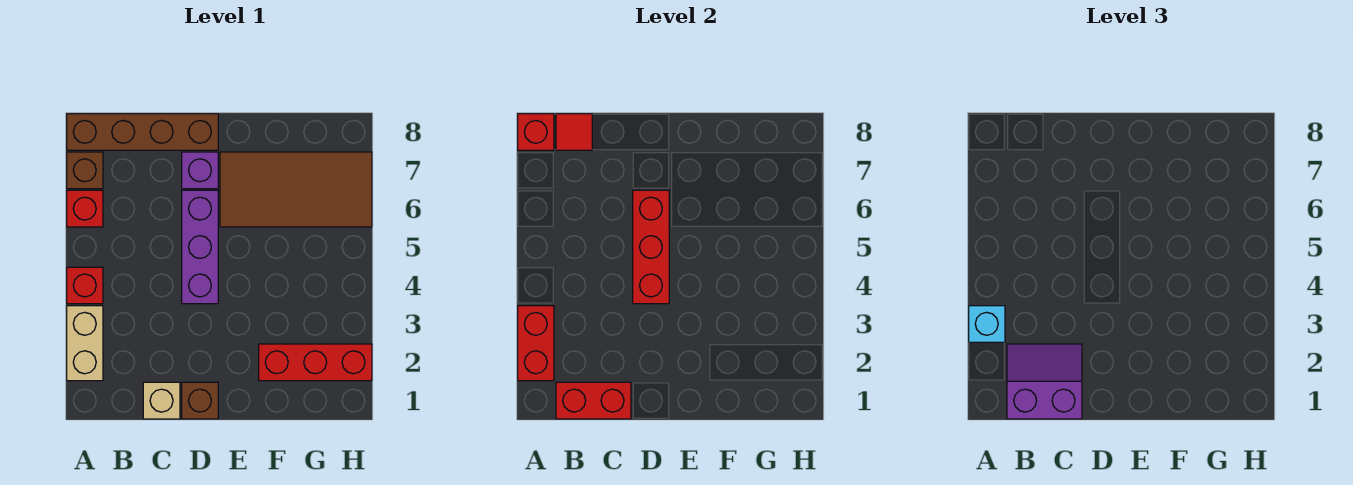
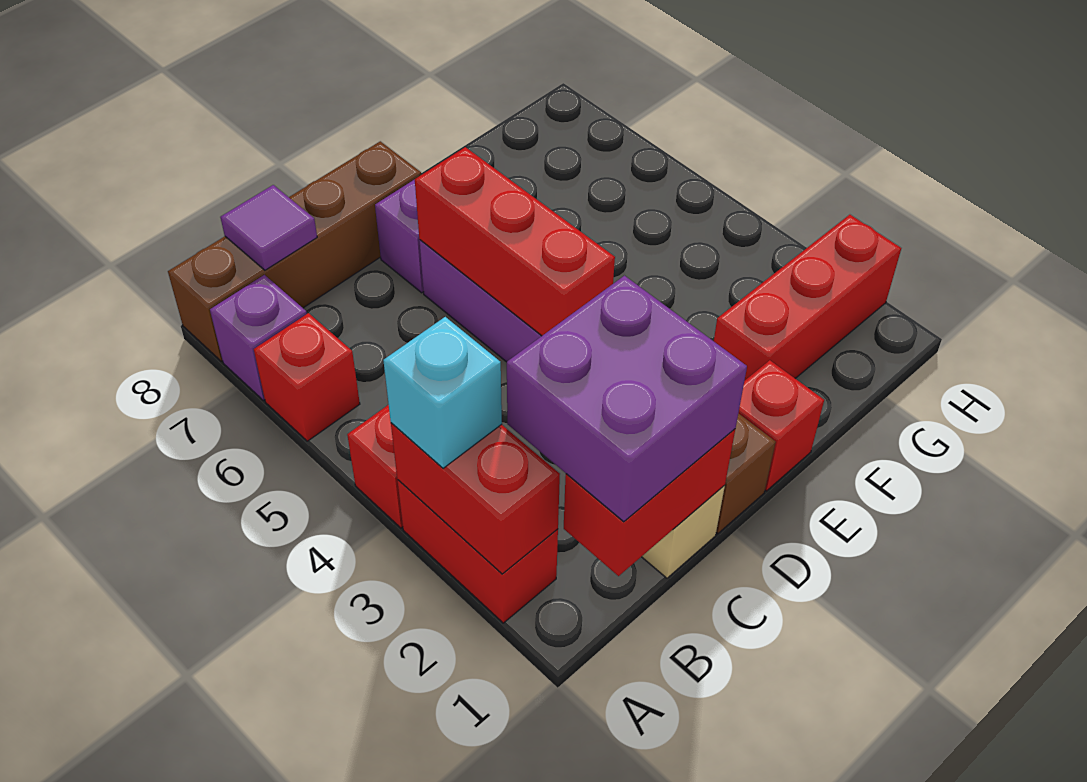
tan 1x2 brick [67,306,103,381] -> red 1x2 brick [397,480,558,623]
brown 1x1 brick [67,152,103,189] -> purple 1x1 brick [210,275,307,401]
red 1x1 brick [518,114,554,150] -> red 1x1 brick moved to [739,360,824,491]
purple 2x2 slope [1007,344,1082,419] -> purple 2x2 brick [507,276,747,522]
red 1x1 tile [556,114,592,150] -> purple 1x1 tile [220,185,317,270]
brown 2x4 tile [220,152,372,227] -> none

